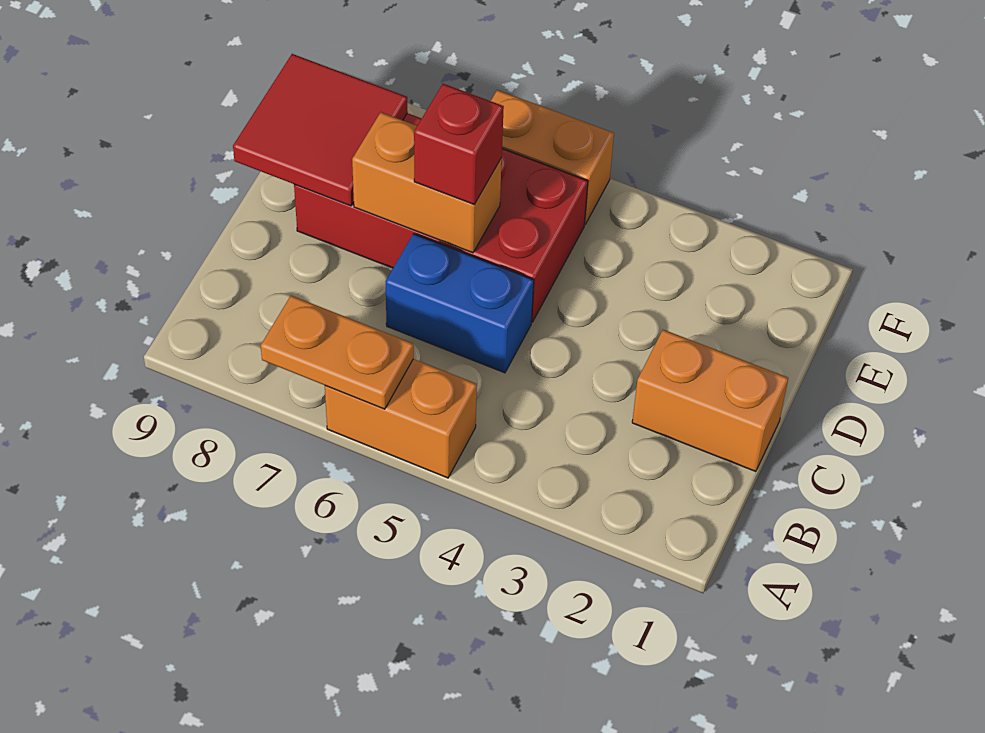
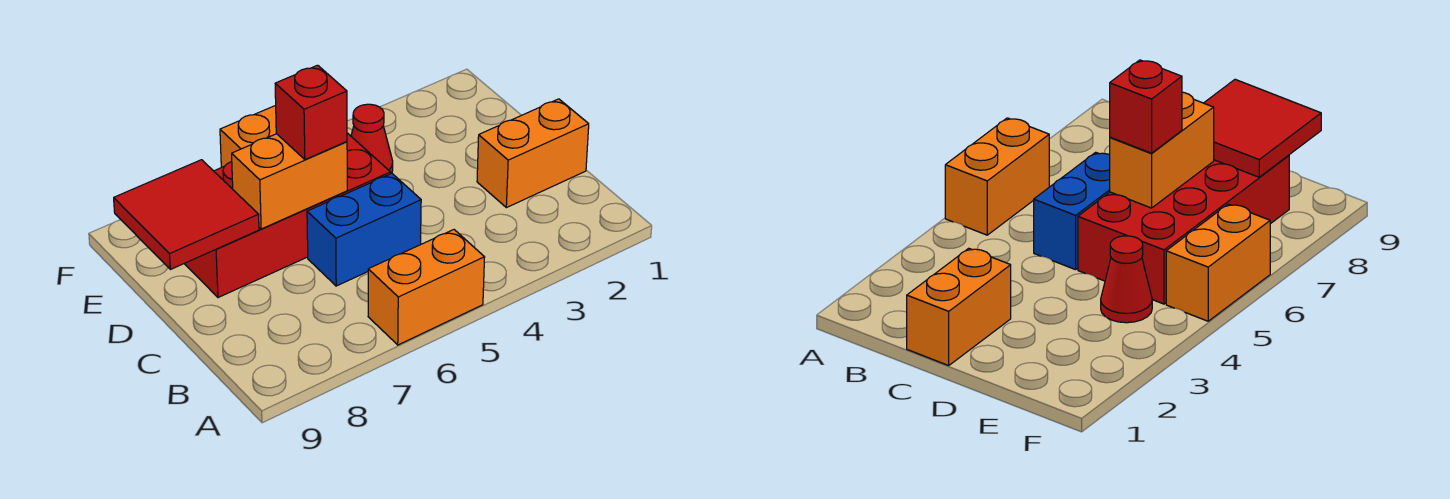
orange 1x2 plate [261,296,414,409] -> none
none -> red 1x1 cone [351,104,393,174]

